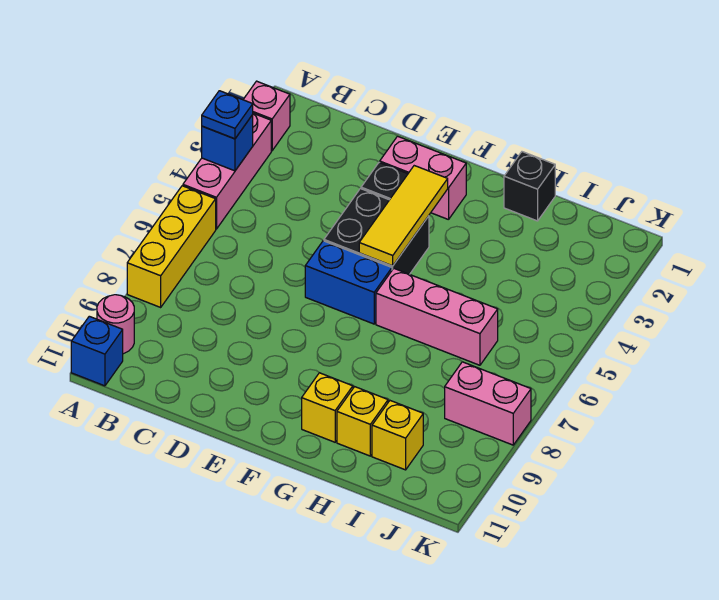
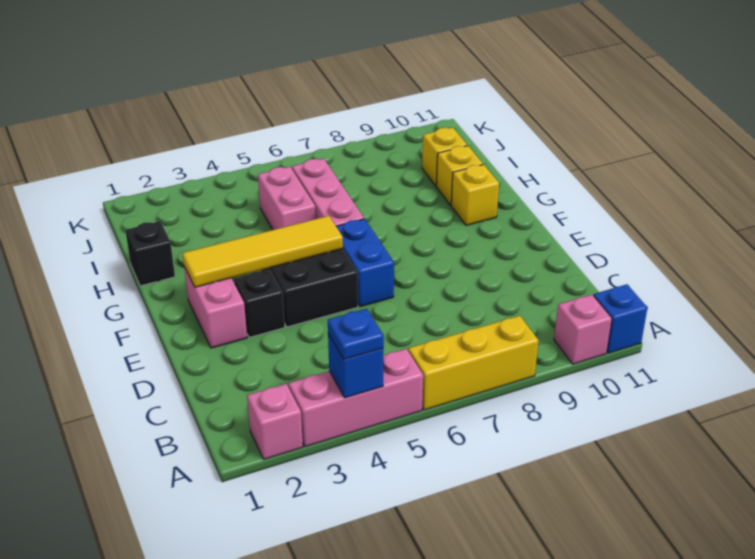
pink 1x1 round brick [97,295,134,354] -> pink 1x1 brick [554,295,612,364]
yellow 1x3 tile [359,166,448,266] -> yellow 1x4 tile [183,216,343,287]
pink 1x2 brick [445,362,531,445] -> pink 1x2 brick moved to [258,167,316,230]

